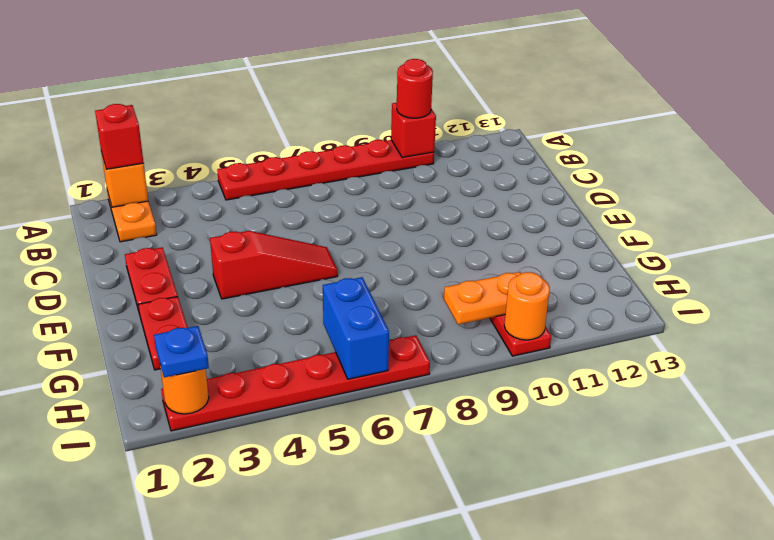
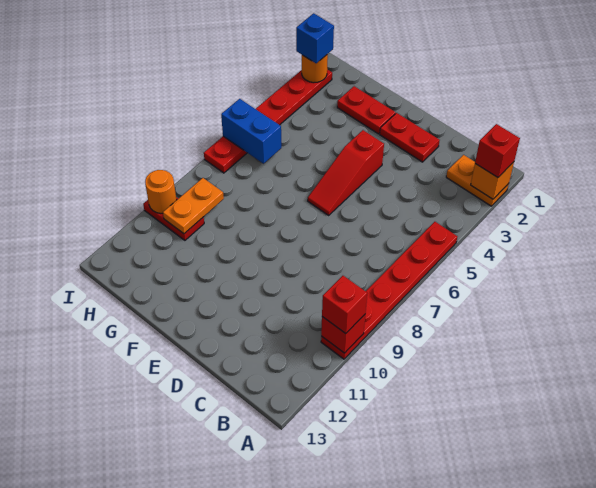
red 1x1 round brick [397,59,433,118] -> red 1x1 brick [322,276,367,333]
blue 1x1 plate [154,326,209,378] -> blue 1x1 brick [296,13,334,63]

